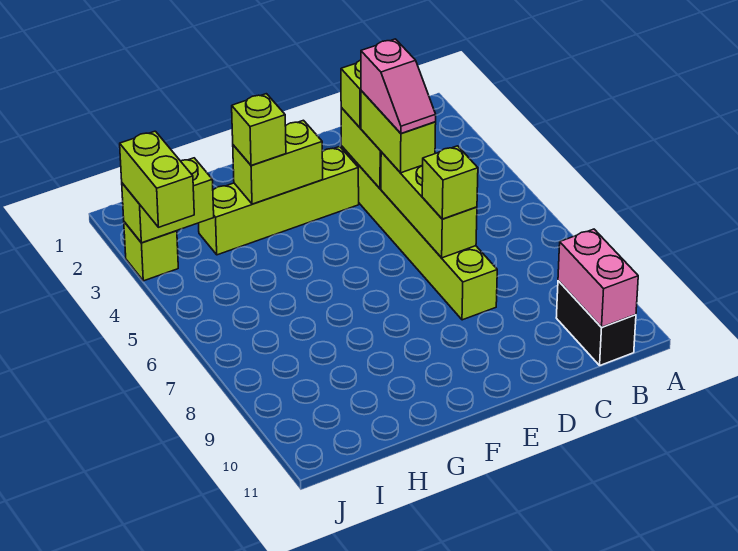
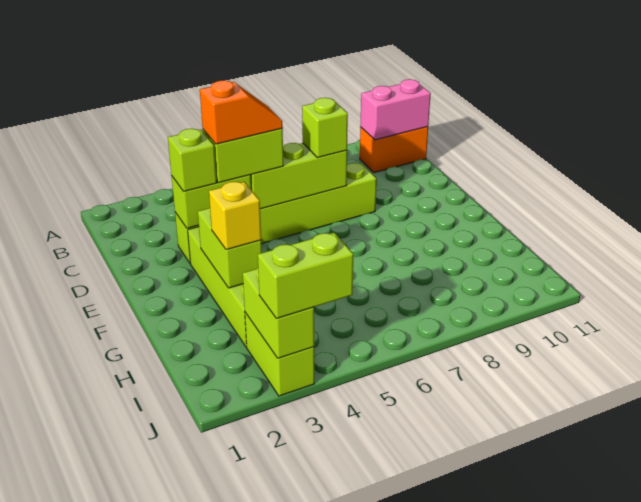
black 1x2 brick [556,281,636,365] -> orange 1x2 brick [360,127,428,173]
pink 1x2 slope [361,39,436,133] -> orange 1x2 slope [200,80,283,144]
lime 1x1 brick [232,94,286,165] -> yellow 1x1 brick [209,182,261,250]
lime 1x1 brick [124,222,178,281] -> lime 1x2 brick [245,313,314,396]

